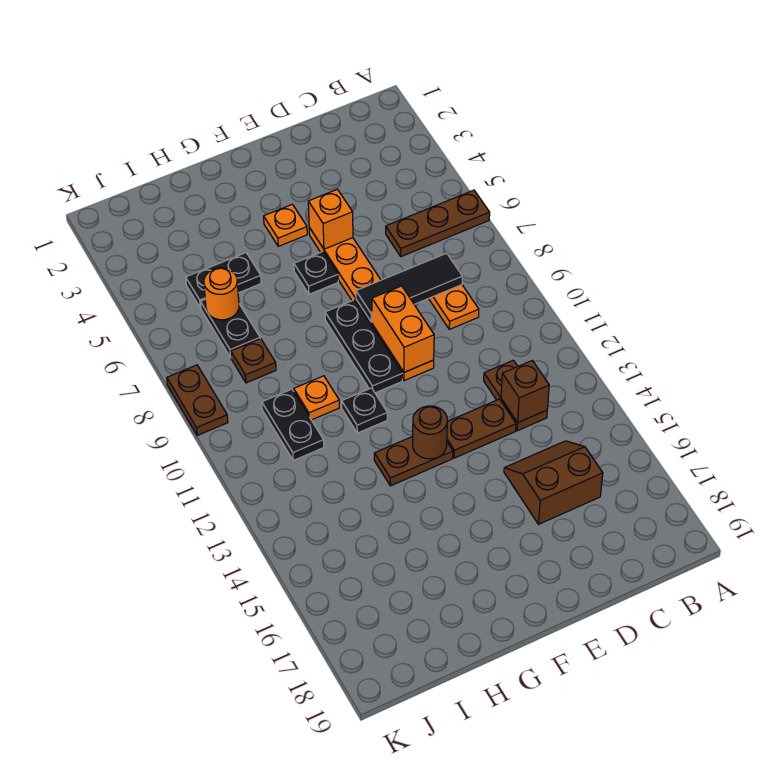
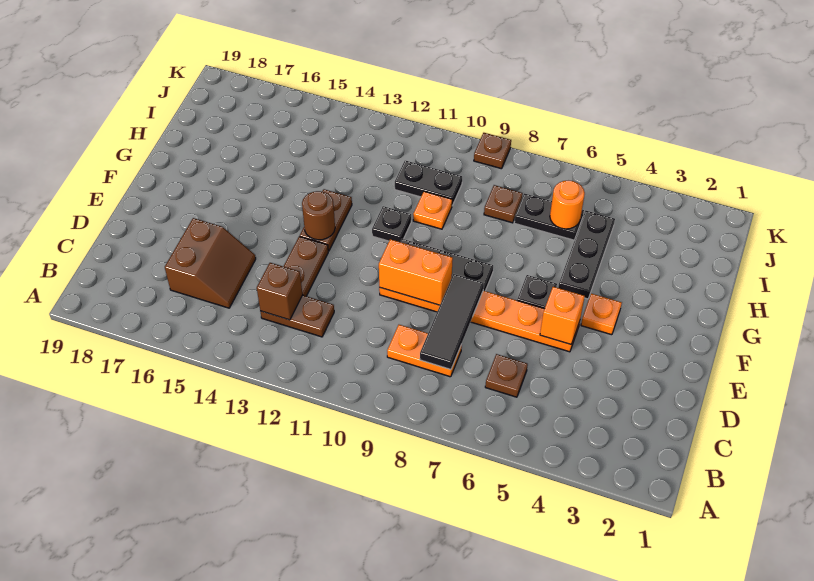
brown 1x3 plate [386,190,490,257] -> brown 1x1 plate [485,354,528,397]
black 1x2 plate [186,253,261,308] -> black 1x3 plate [558,211,615,299]
brown 1x2 plate [167,365,228,436] -> brown 1x1 plate [474,133,511,169]

